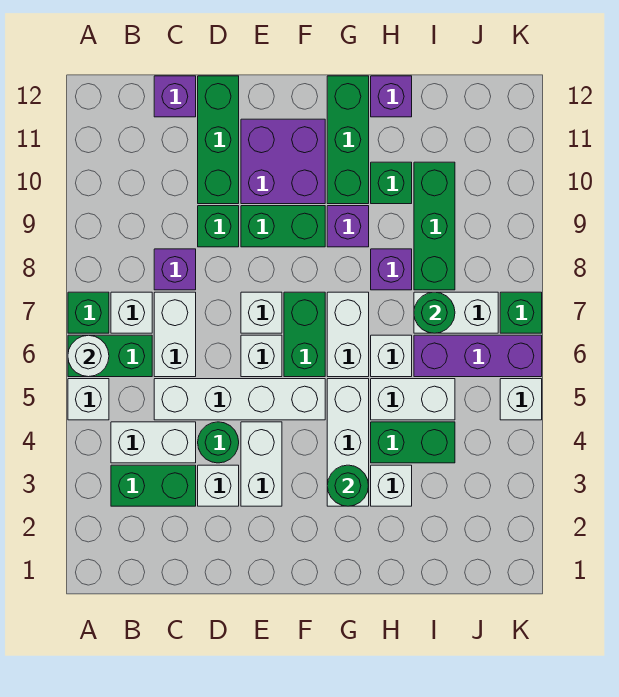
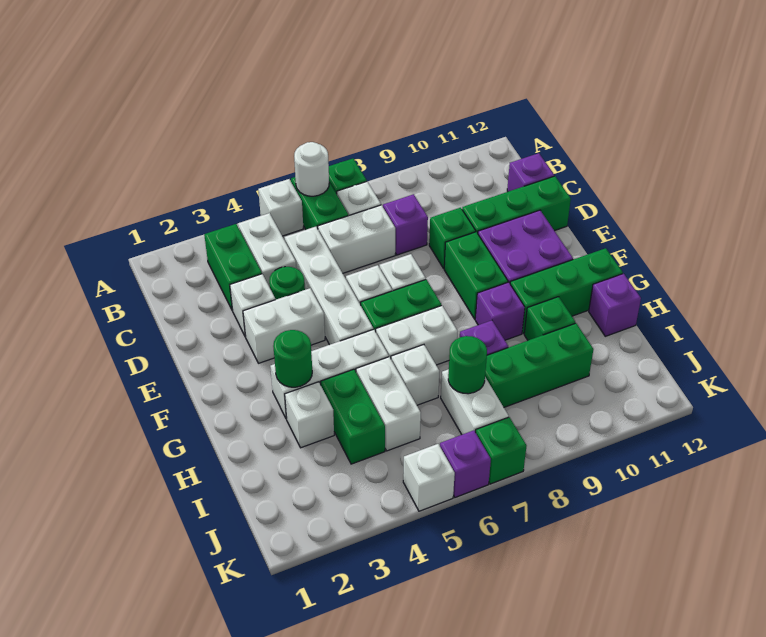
purple 1x3 brick [414,335,542,377] -> purple 1x1 brick [440,430,491,497]

